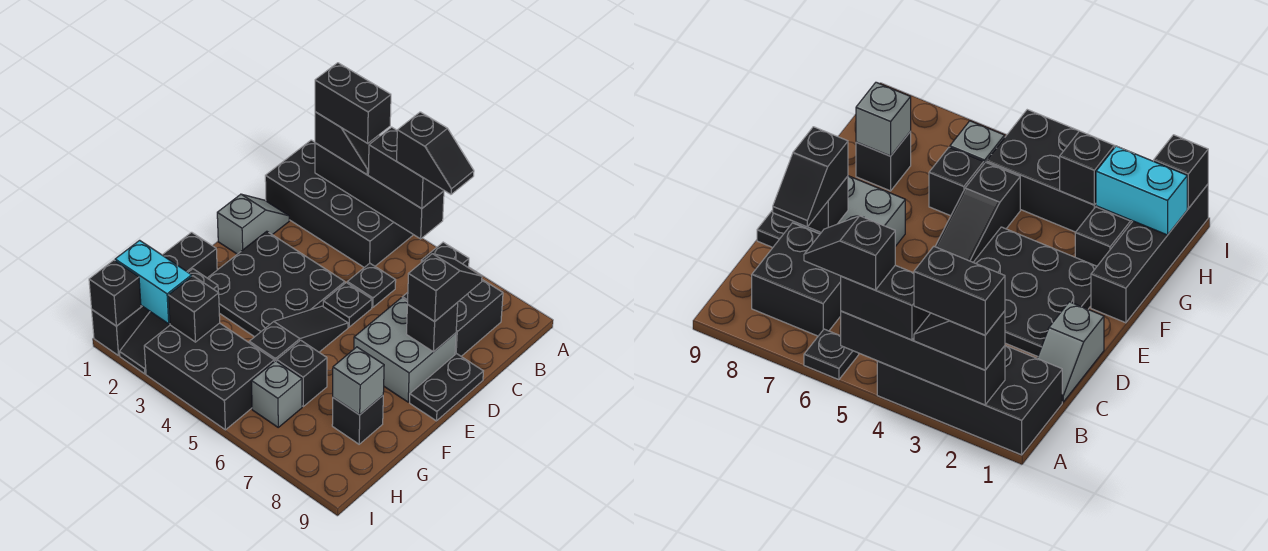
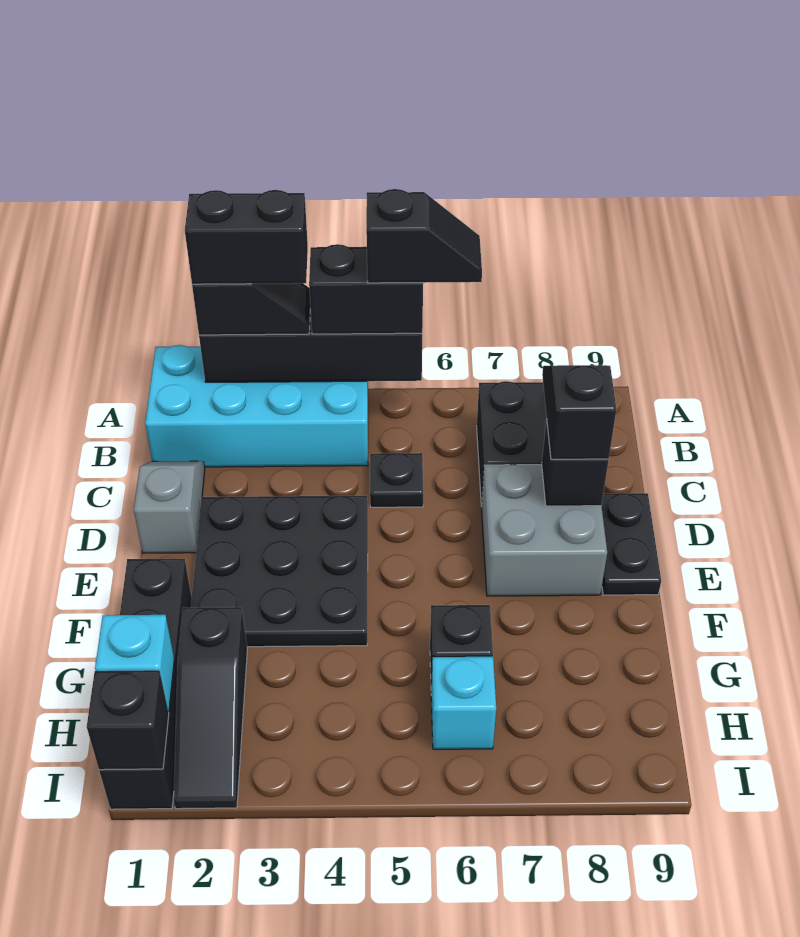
black 2x4 brick [265,140,413,267] -> cyan 2x4 brick [145,345,368,467]
black 1x1 plate [421,242,469,268] -> none
black 1x1 plate [323,283,372,327] -> none
black 1x3 slope [249,306,348,362] -> none
black 1x1 brick [332,396,383,444] -> none
grey 1x1 brick [333,347,384,415] -> none
cyan 1x2 brick [115,240,192,324] -> cyan 1x1 brick [95,615,174,711]
black 2x3 brick [144,323,274,430] -> none
black 1x1 brick [168,276,220,342] -> none
grey 1x1 brick [251,361,302,427] -> cyan 1x1 brick [431,657,496,749]

